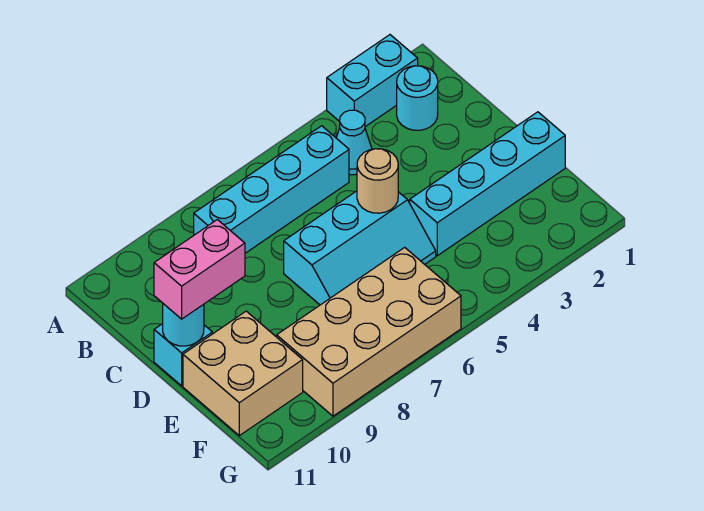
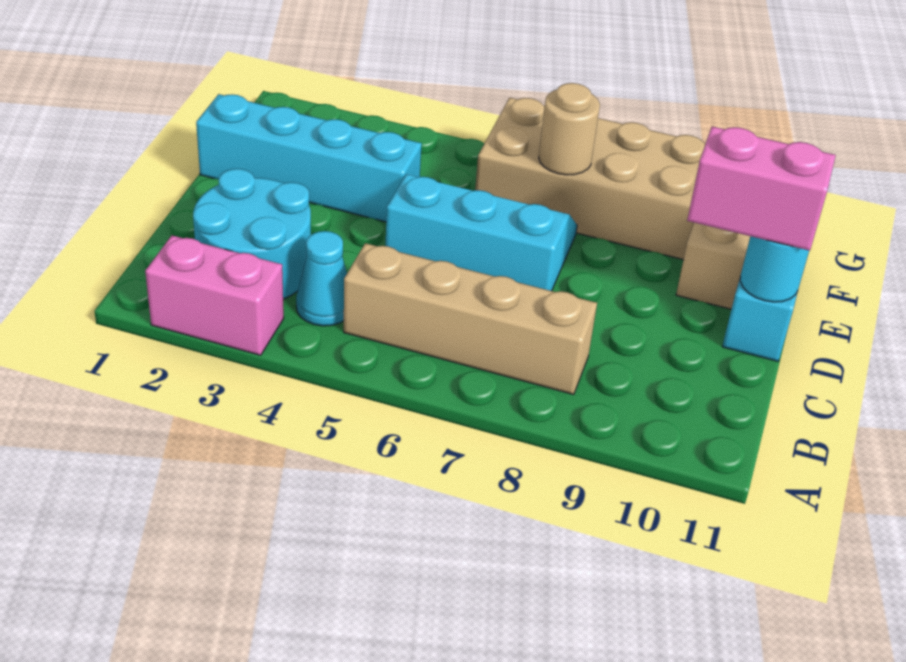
cyan 1x2 brick [327,35,418,127] -> pink 1x2 brick [145,235,284,355]
cyan 1x1 round brick [397,66,438,130] -> cyan 2x2 round brick [193,169,311,299]
cyan 1x4 brick [194,126,349,253] -> tan 1x4 brick [344,243,597,395]
tan 1x1 round brick [357,149,398,213] -> tan 1x1 round brick moved to [539,83,600,175]

